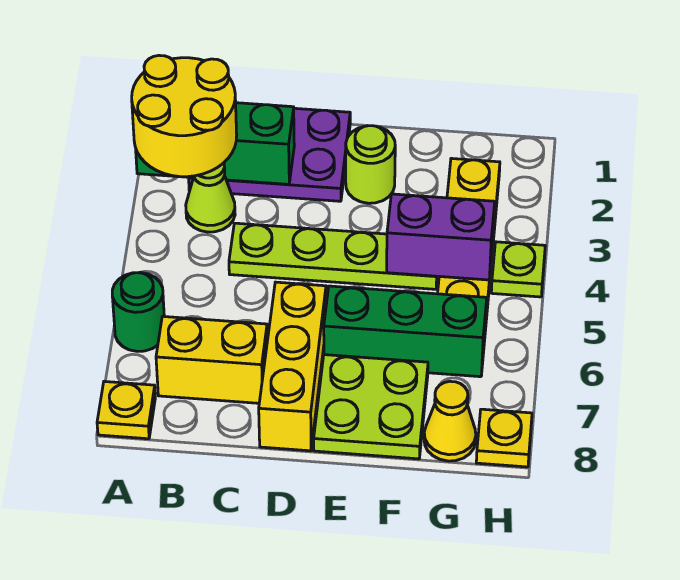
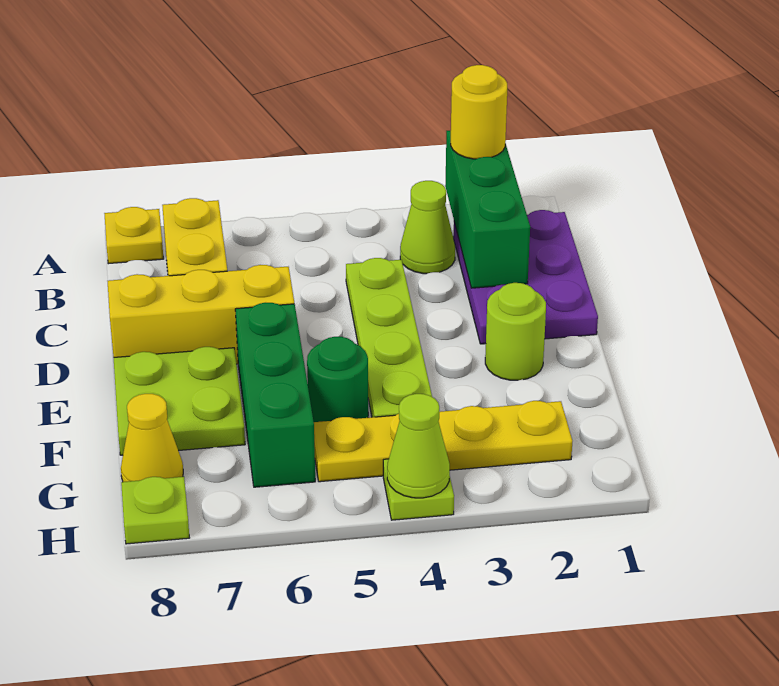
yellow 2x2 round brick [132,55,237,177] -> yellow 1x1 round brick [451,65,507,159]
green 1x1 round brick [112,272,164,351] -> green 1x1 round brick moved to [307,337,368,422]
purple 1x2 brick [387,194,495,280] -> none
none -> lime 1x1 cone [387,394,450,498]
yellow 1x1 plate [476,409,532,467] -> lime 1x1 plate [121,477,189,544]

